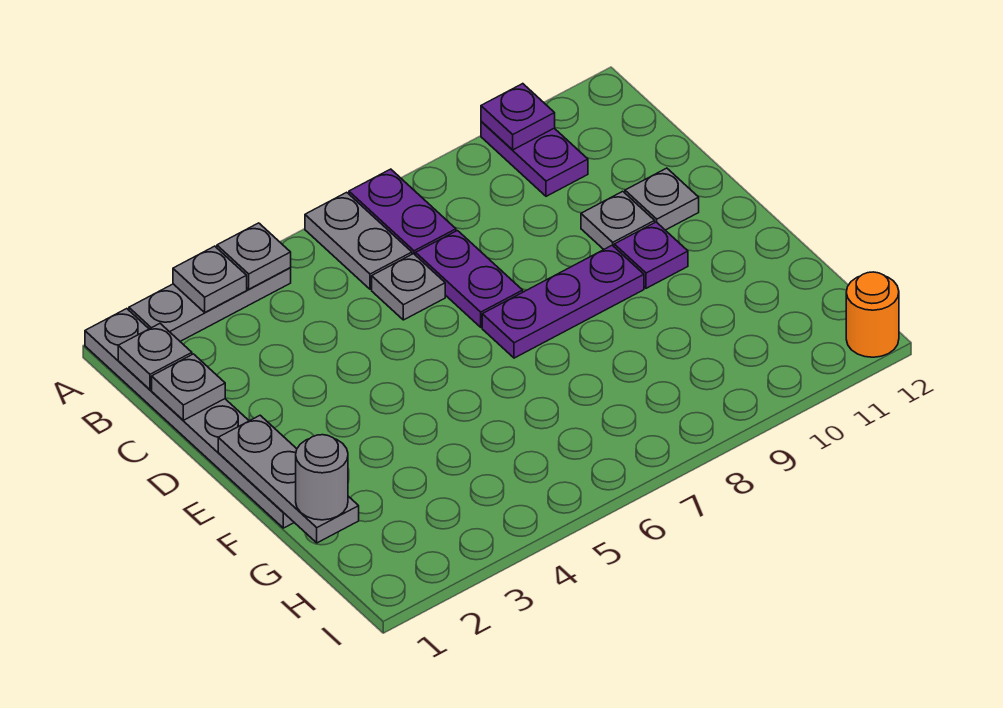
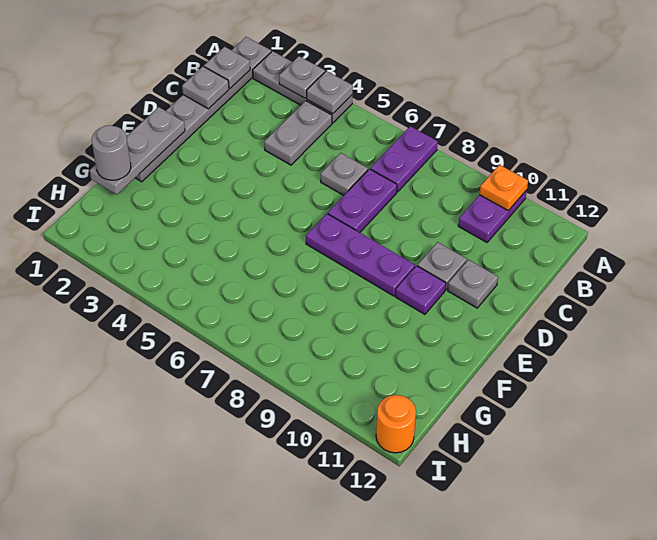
grey 1x2 plate [305,192,412,289] -> grey 1x2 plate moved to [264,101,332,165]
purple 1x1 plate [481,84,555,150] -> orange 1x1 plate [479,165,528,211]

